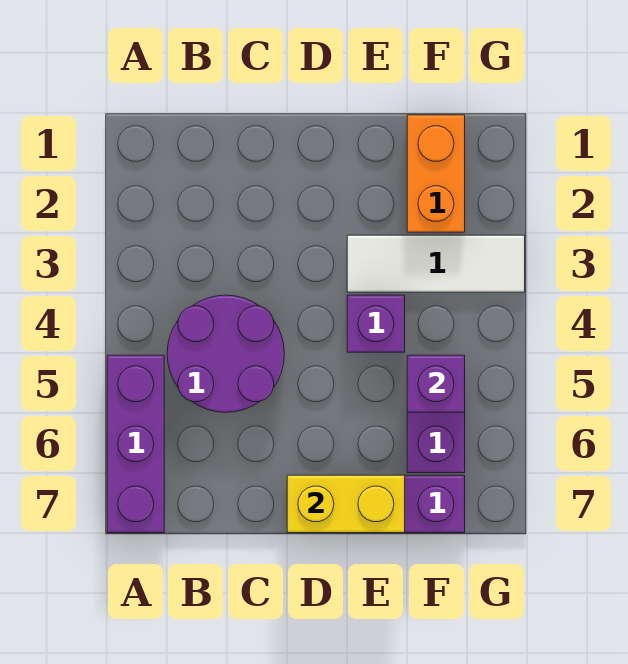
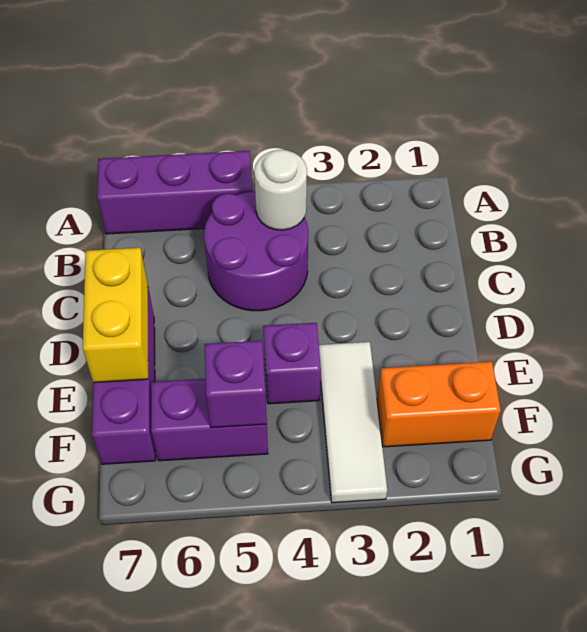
none -> white 1x1 round brick [254,150,307,230]

